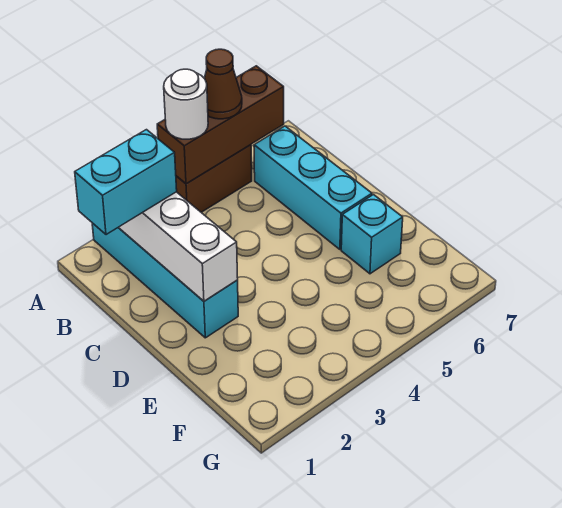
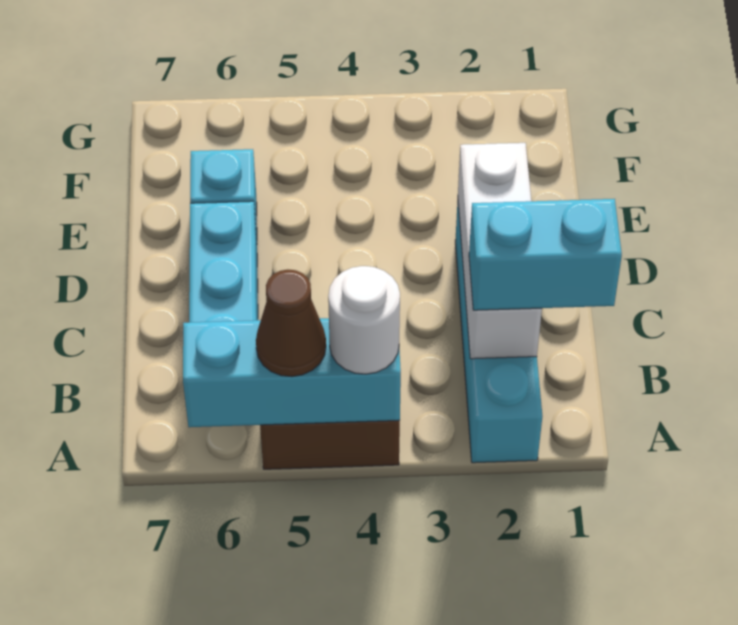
brown 1x3 brick [157,66,284,184] -> cyan 1x3 brick [183,318,401,427]

